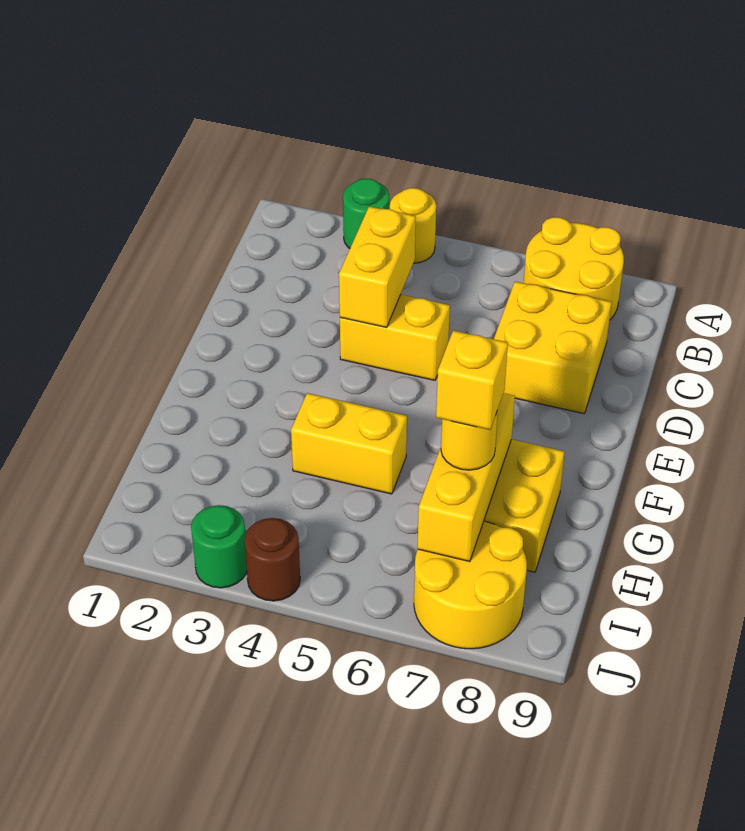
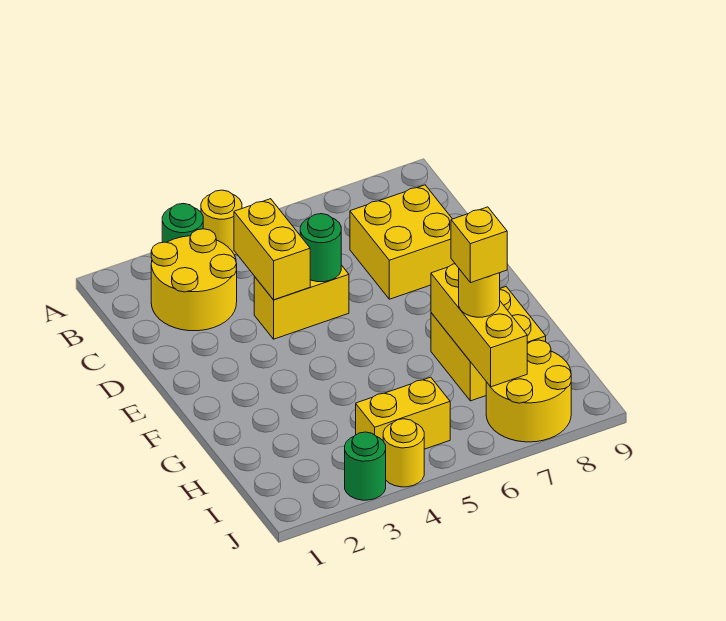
yellow 2x2 round brick [524,217,624,320] -> yellow 2x2 round brick moved to [151,229,237,331]
none -> green 1x1 round brick [300,214,341,282]
yellow 1x2 brick [291,393,407,494] -> yellow 1x2 brick moved to [356,377,450,449]
brown 1x1 round brick [244,518,300,601] -> yellow 1x1 round brick [383,419,424,487]

